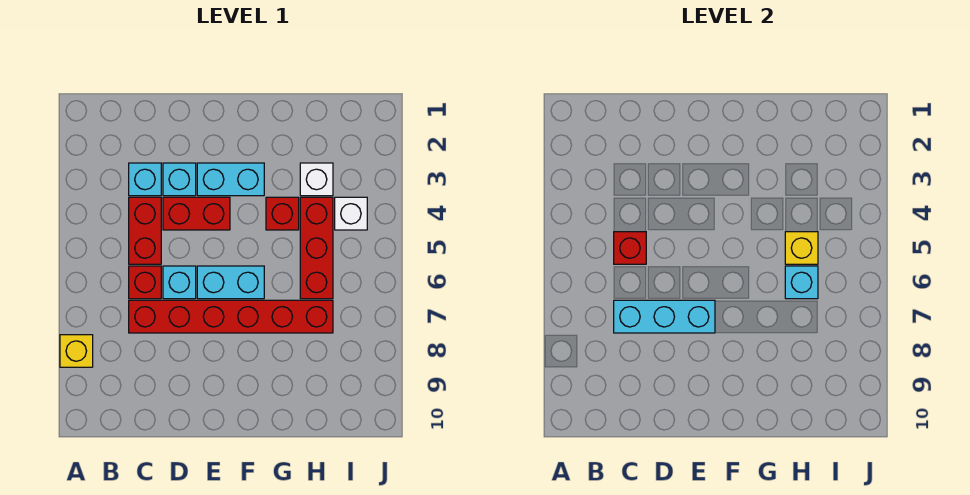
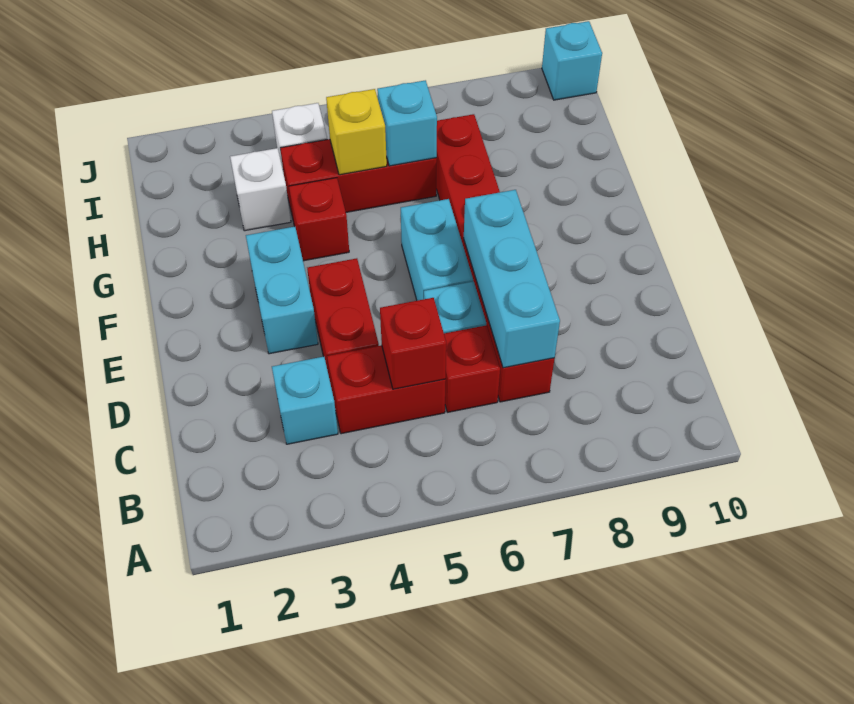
yellow 1x1 brick [60,335,93,367] -> none
cyan 1x1 brick [163,163,196,196] -> cyan 1x1 brick moved to [542,21,602,100]

